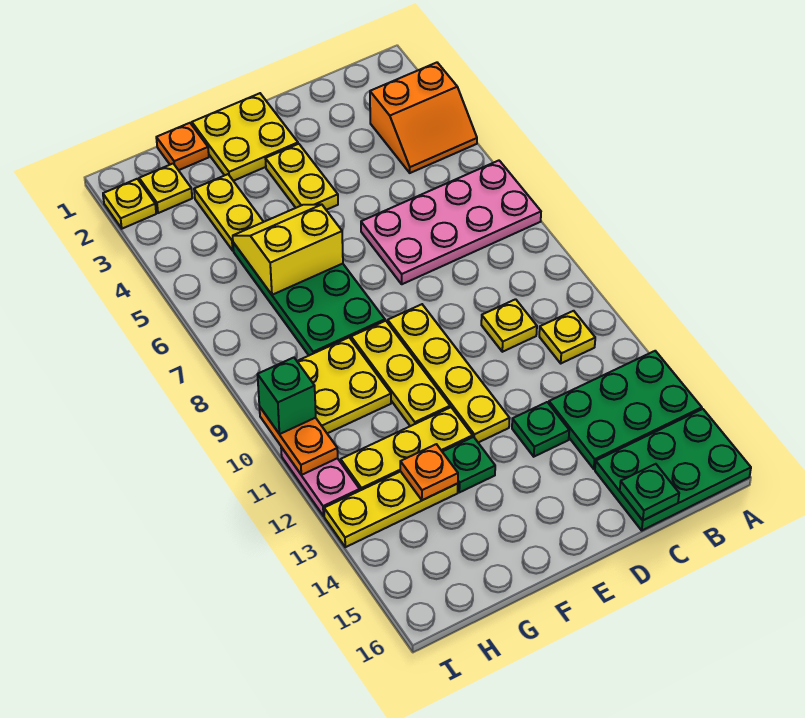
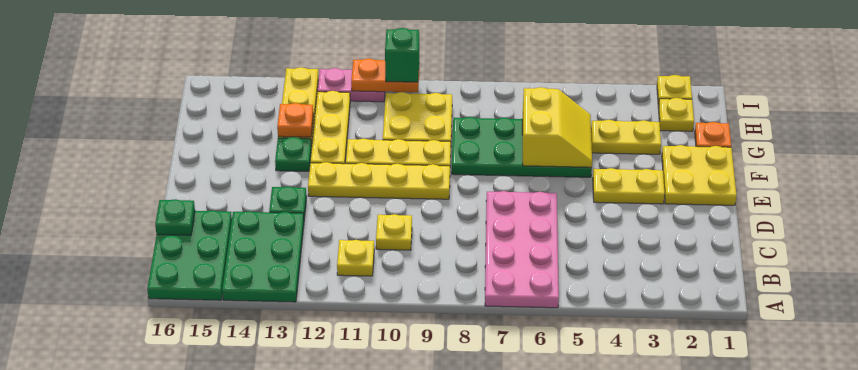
orange 2x2 slope [370,63,477,173] -> none

